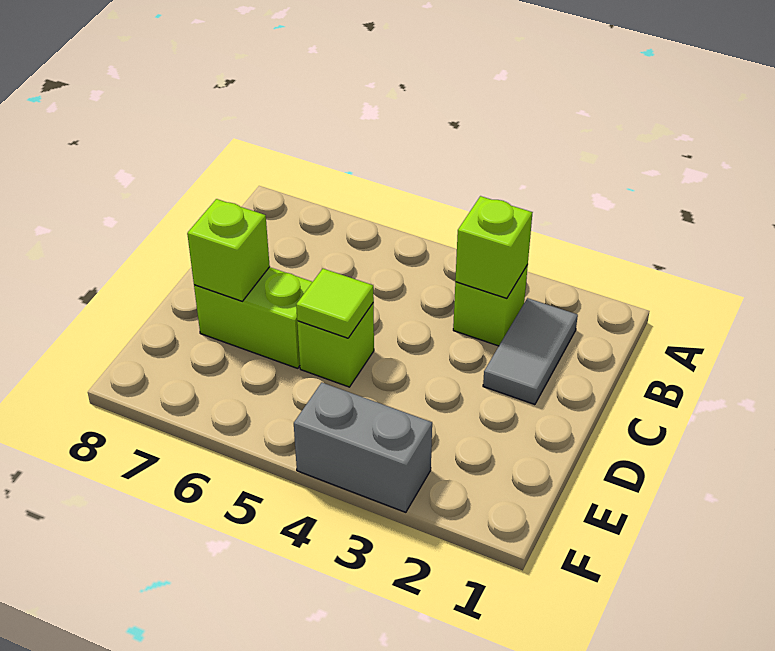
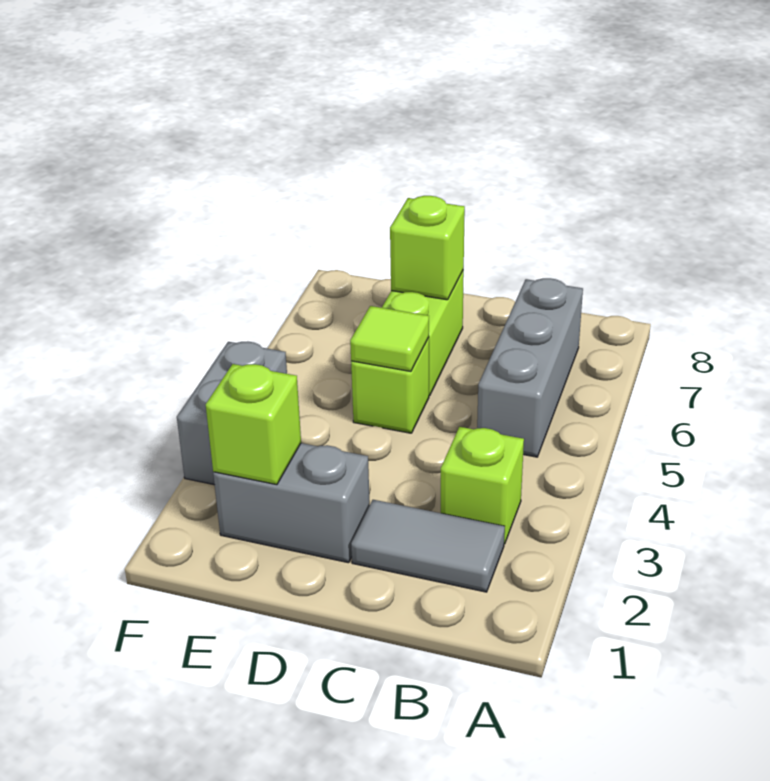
lime 1x1 brick [455,196,533,298] -> lime 1x1 brick moved to [206,364,301,485]
none -> grey 1x3 brick [477,278,583,457]
none -> grey 1x2 brick [213,443,370,563]

